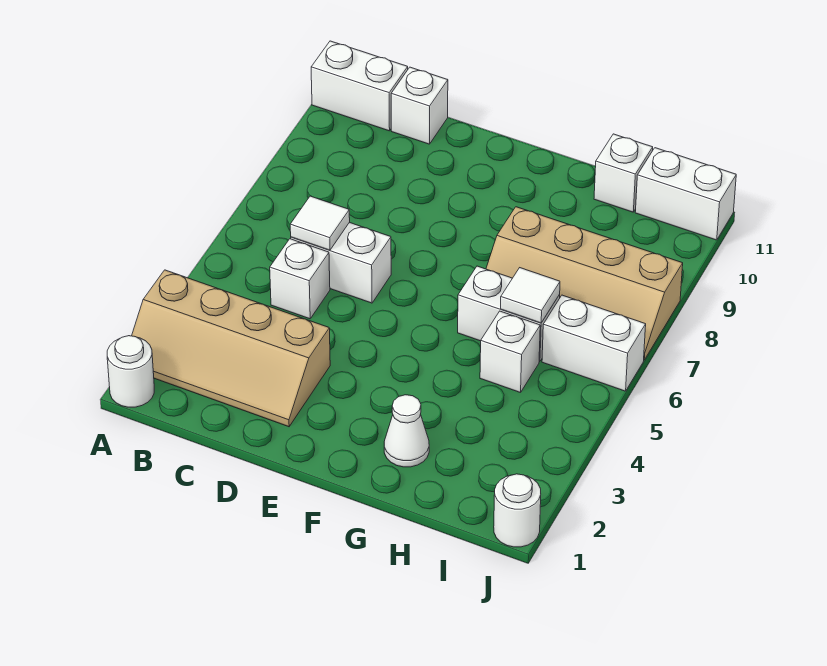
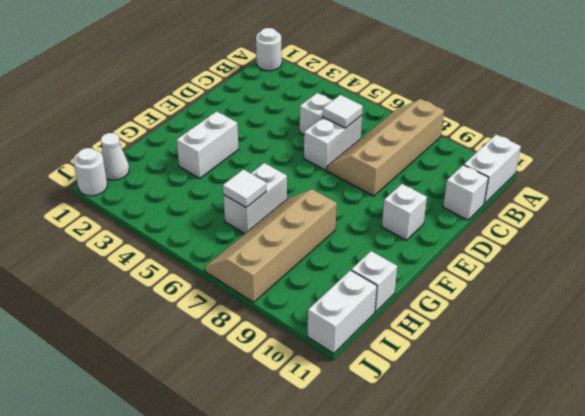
tan 2x4 slope [132,270,330,427] -> tan 2x4 slope moved to [327,99,444,196]
white 1x1 cone [384,395,429,467] -> white 1x1 cone moved to [101,133,129,180]
white 1x1 brick [480,311,540,393] -> white 1x1 brick moved to [382,184,427,240]
white 1x2 brick [542,295,646,391] -> white 1x2 brick moved to [177,111,239,178]

